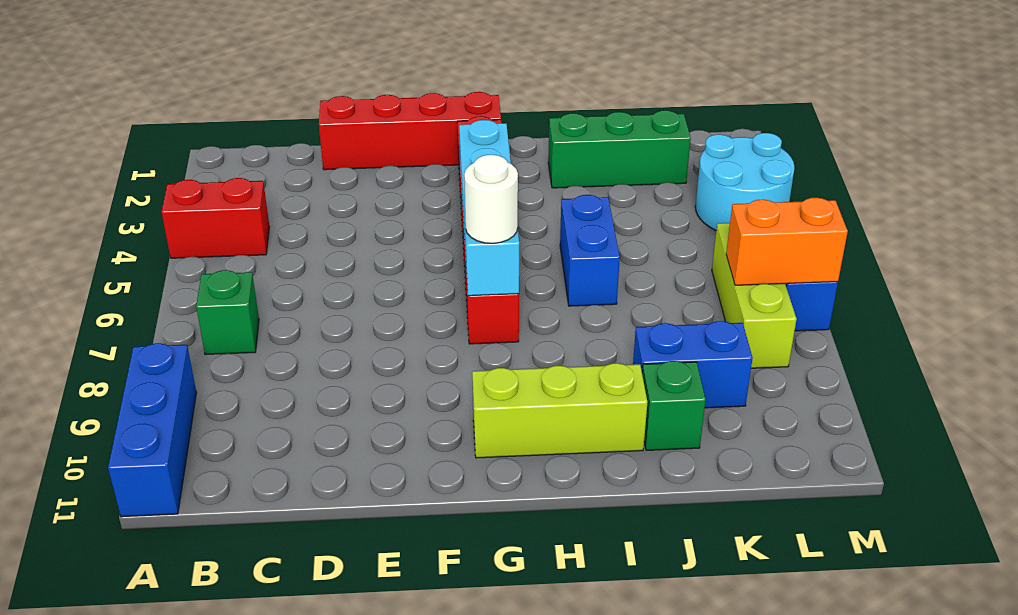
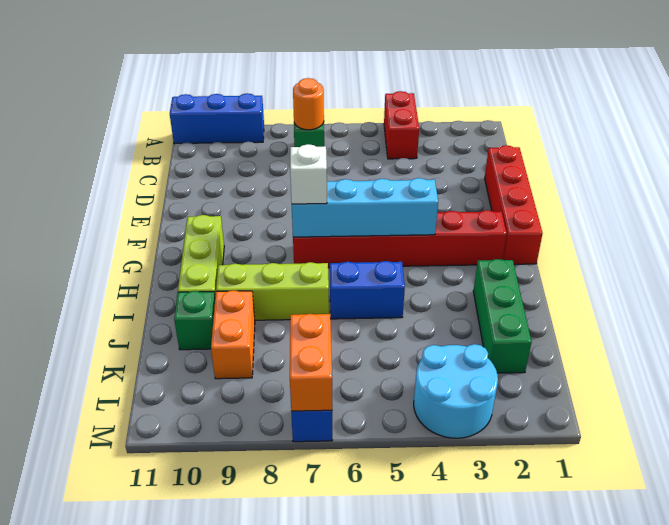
none -> orange 1x1 round brick [293,78,324,130]
white 1x1 round brick [464,155,518,243] -> white 1x1 brick [290,144,327,204]
blue 1x2 brick [633,321,753,408] -> orange 1x2 brick [211,290,255,379]
lime 1x3 brick [712,223,797,368] -> lime 1x3 brick moved to [216,262,329,320]

